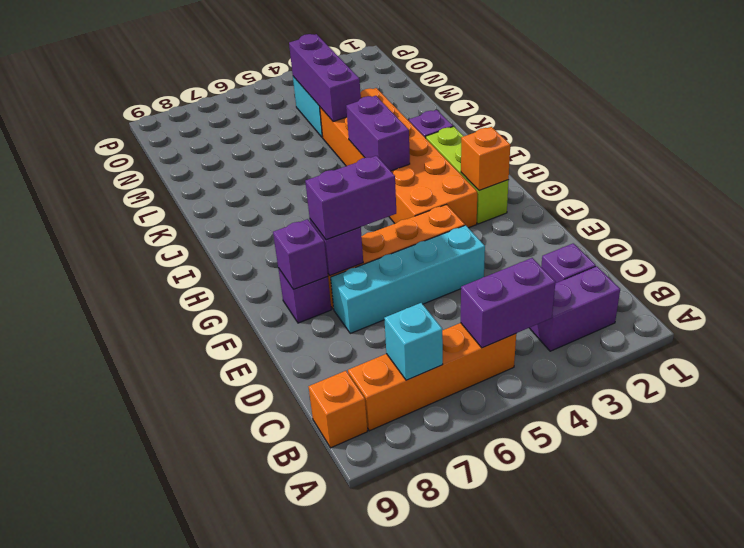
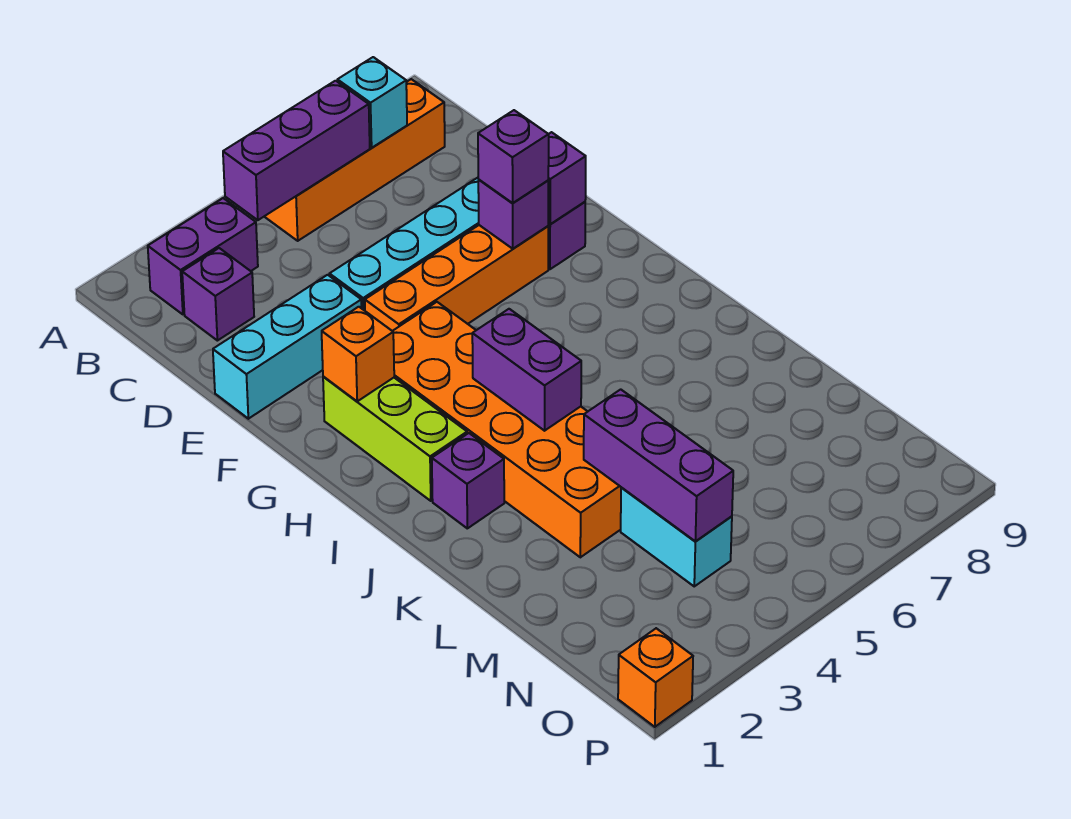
purple 1x2 brick [461,258,555,348] -> purple 1x3 brick [223,81,370,220]
orange 1x1 brick [309,371,368,448] -> orange 1x1 brick moved to [618,628,693,727]
none -> cyan 1x3 brick [213,275,362,419]
purple 1x2 brick [305,156,396,240] -> purple 1x1 brick [478,110,549,203]

